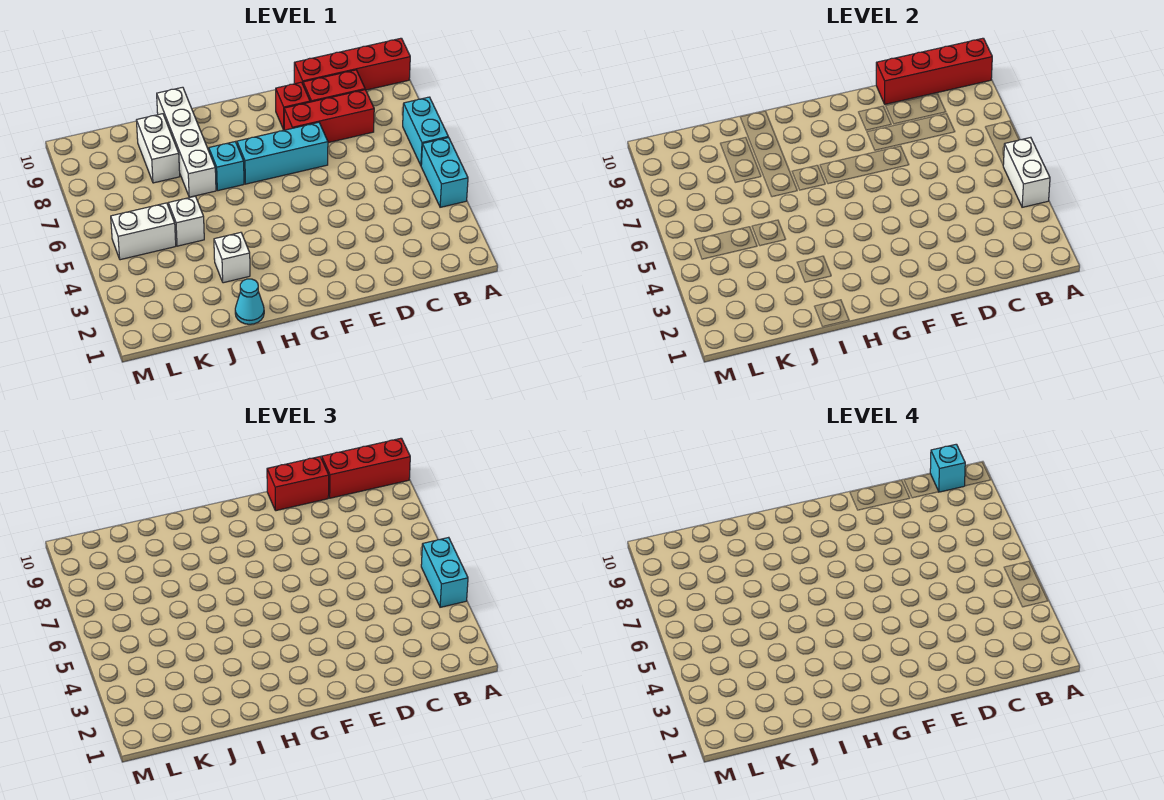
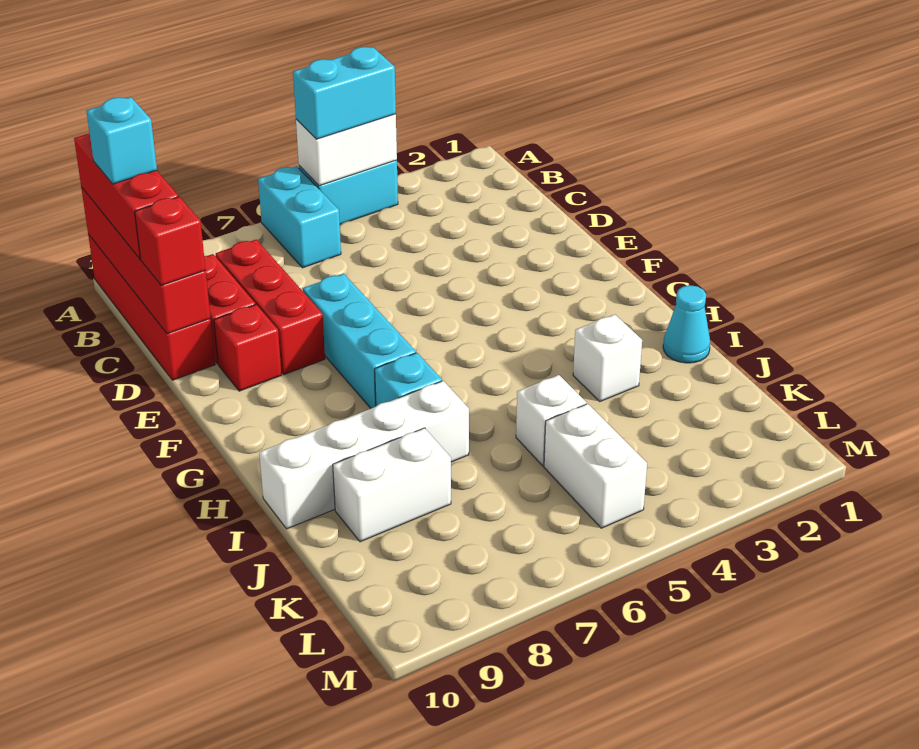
cyan 1x2 brick [403,97,448,165] -> cyan 1x2 brick turned to [258,166,341,268]
red 1x2 brick [267,457,329,511] -> red 1x1 brick [135,197,206,285]

